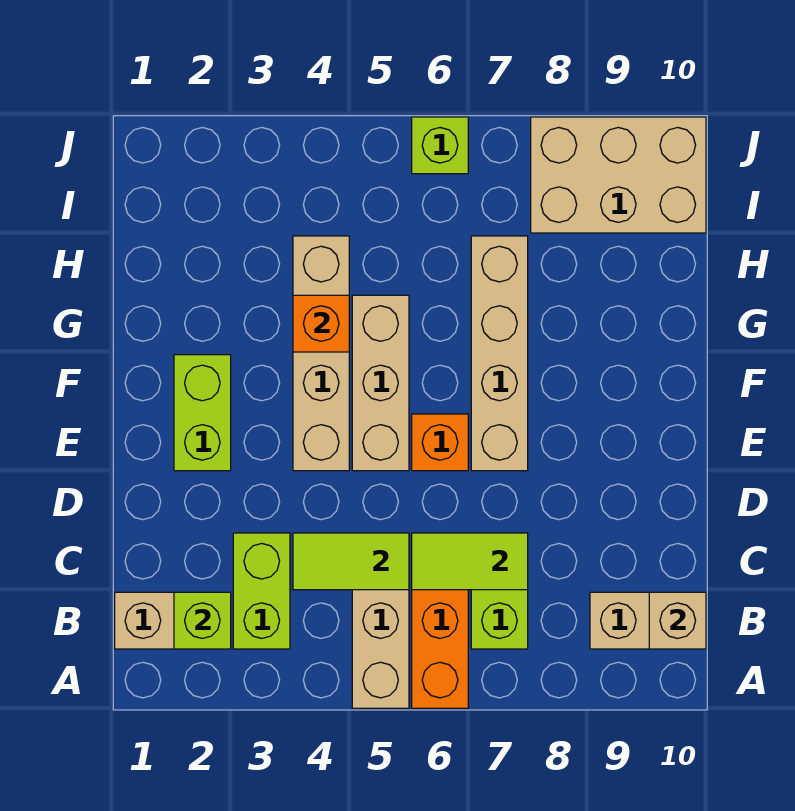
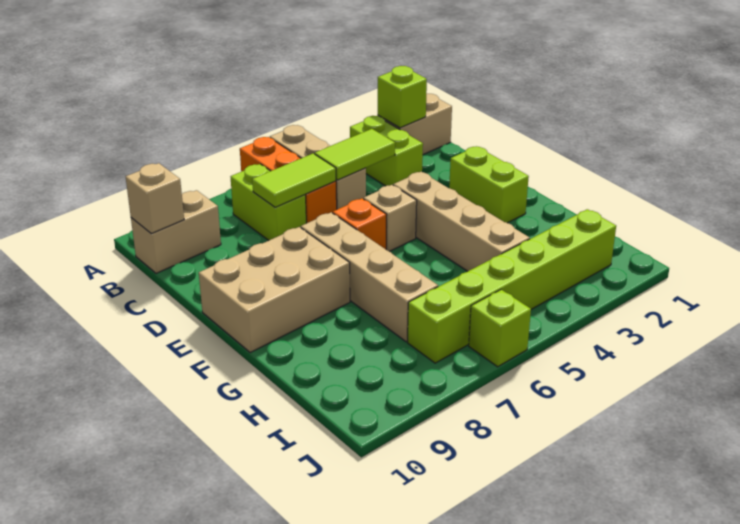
tan 1x3 brick [352,295,409,471] -> tan 1x1 brick [364,185,417,252]
orange 1x1 brick [293,295,349,352] -> none
none -> lime 1x6 brick [408,209,616,363]
tan 2x3 brick [531,117,706,233] -> tan 2x3 brick moved to [199,227,350,352]

